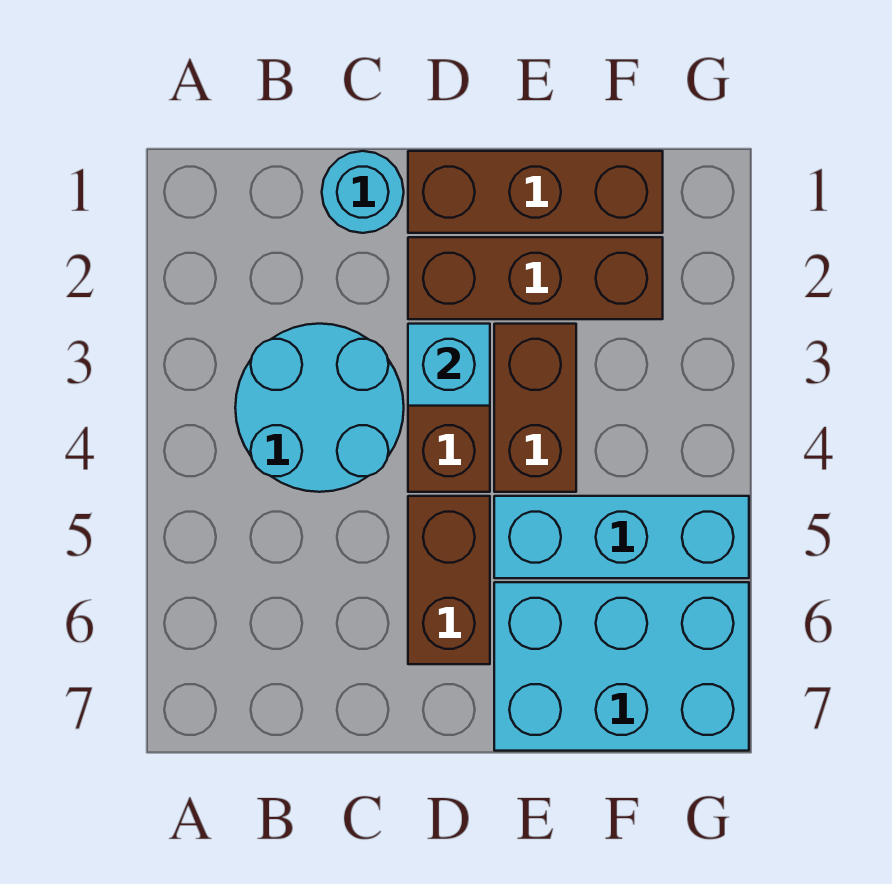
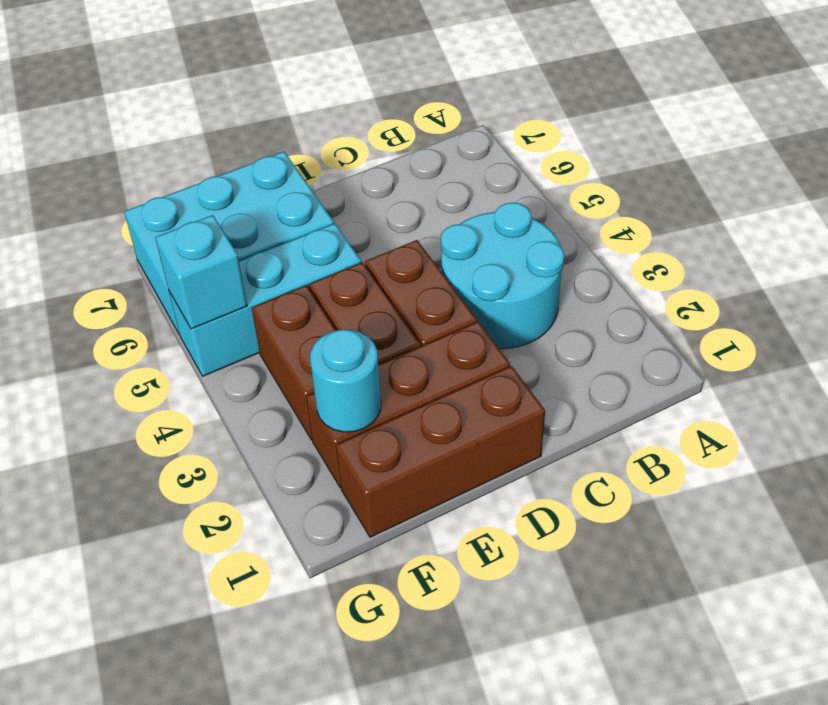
cyan 1x1 round brick [322,151,404,233] -> cyan 1x1 round brick moved to [310,329,381,432]
cyan 1x1 brick [408,324,490,406] -> cyan 1x1 brick moved to [155,215,247,329]
brown 1x2 brick [408,496,490,664] -> brown 1x2 brick moved to [252,285,336,440]

